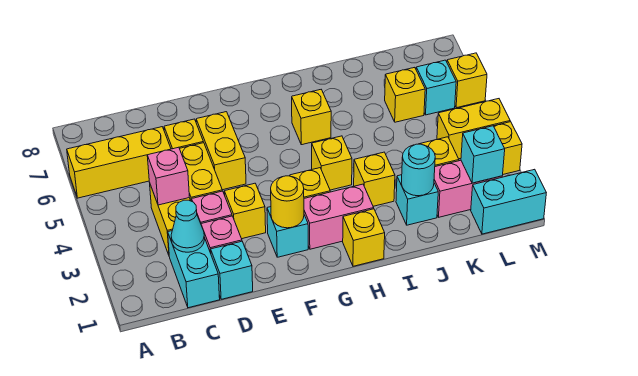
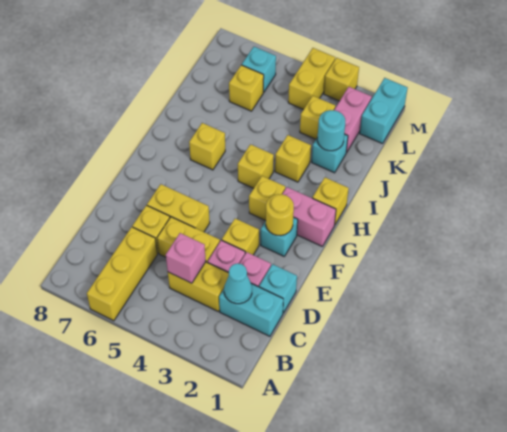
pink 1x2 brick [304,184,374,249] -> pink 1x2 brick turned to [283,187,336,246]
cyan 1x1 brick [461,126,505,183] -> none
yellow 1x1 brick [447,53,487,108] -> none

